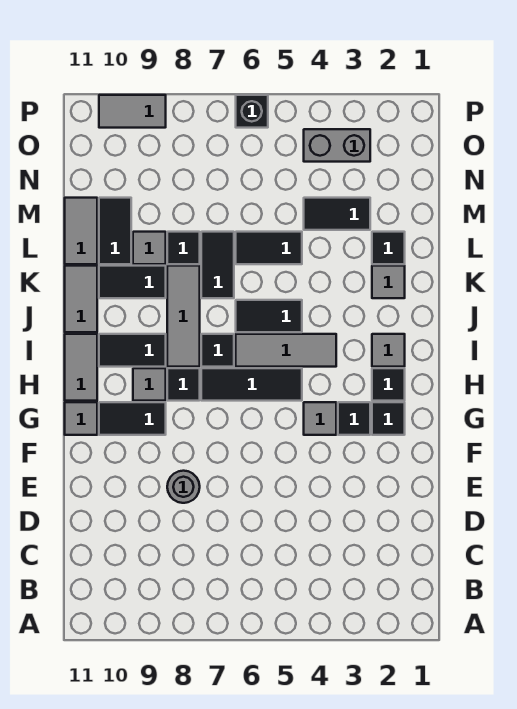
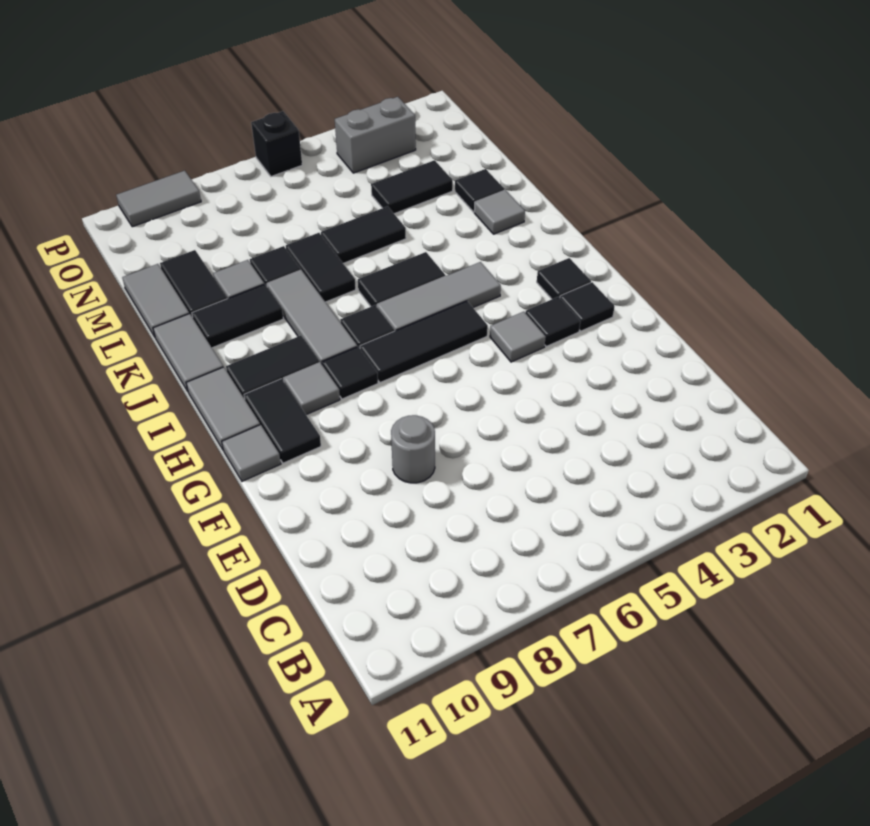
black 1x2 tile [99,402,166,435] -> black 1x2 tile turned to [244,379,321,463]
grey 1x1 tile [372,334,405,367] -> none

